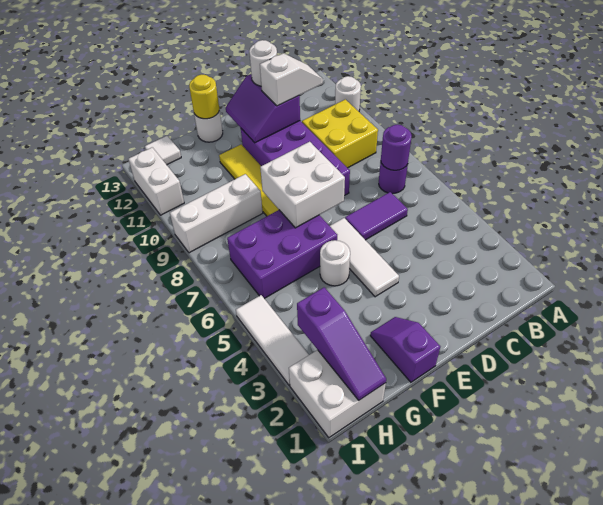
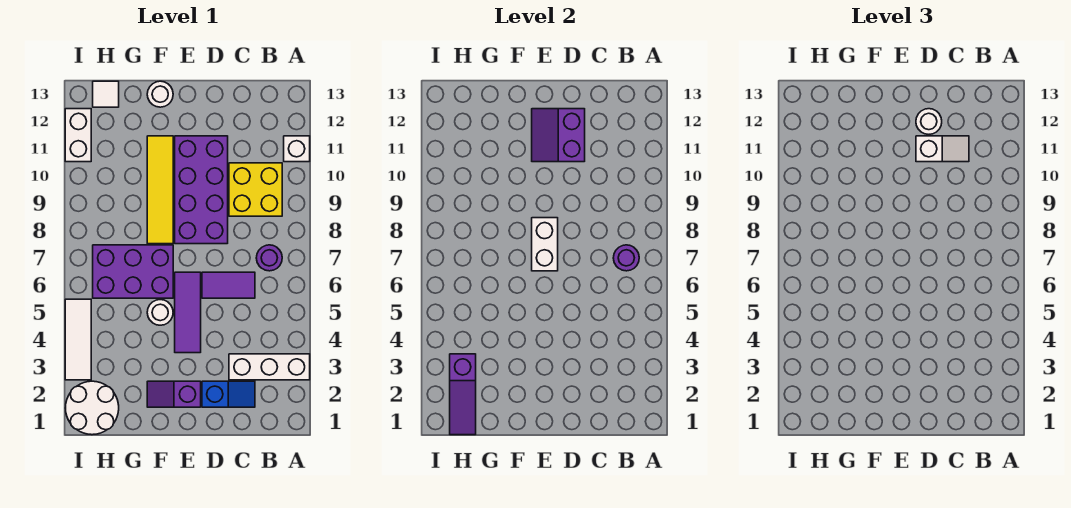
white 1x1 round brick [335,76,361,111] -> white 1x1 brick [284,136,310,162]
none -> blue 1x2 slope [202,381,255,407]
white 1x3 tile [330,218,399,297] -> purple 1x3 tile [175,272,201,353]
white 2x2 brick [260,141,345,228] -> white 1x2 brick [532,218,558,271]
purple 1x2 slope [370,317,440,382] -> purple 1x2 slope turned to [147,381,201,407]
yellow 1x1 round brick [189,75,219,119] -> none
white 1x3 brick [170,174,263,253] -> white 1x3 brick moved to [229,354,310,380]
white 2x2 brick [289,350,386,438] -> white 2x2 round brick [66,381,119,435]

